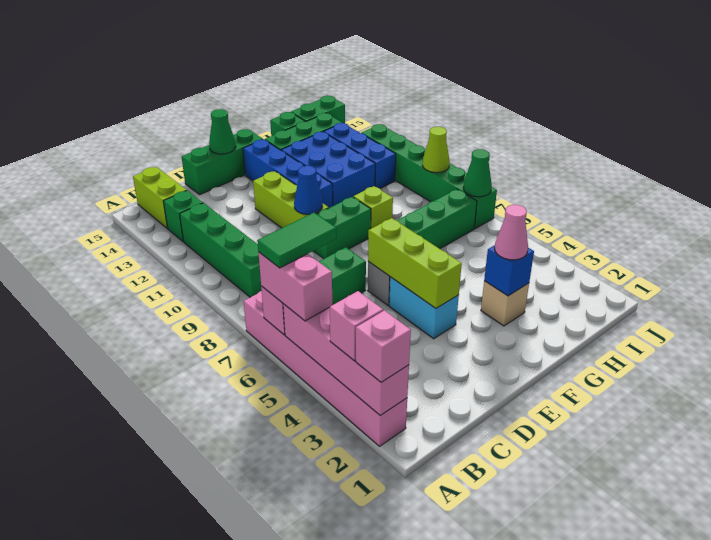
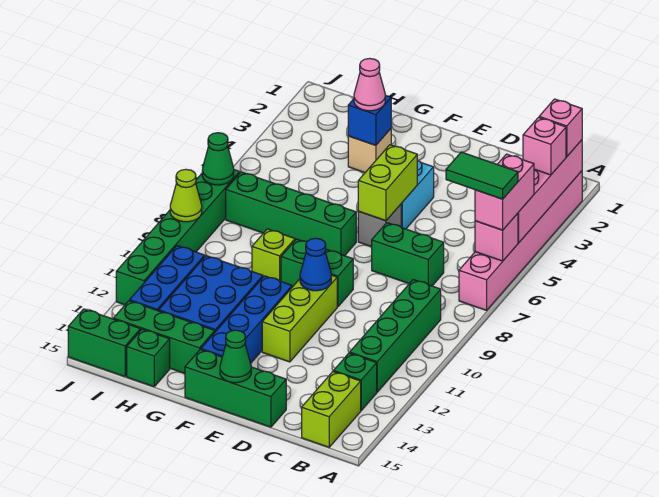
lime 1x3 brick [368,218,462,308] -> lime 1x2 brick [358,145,417,221]

